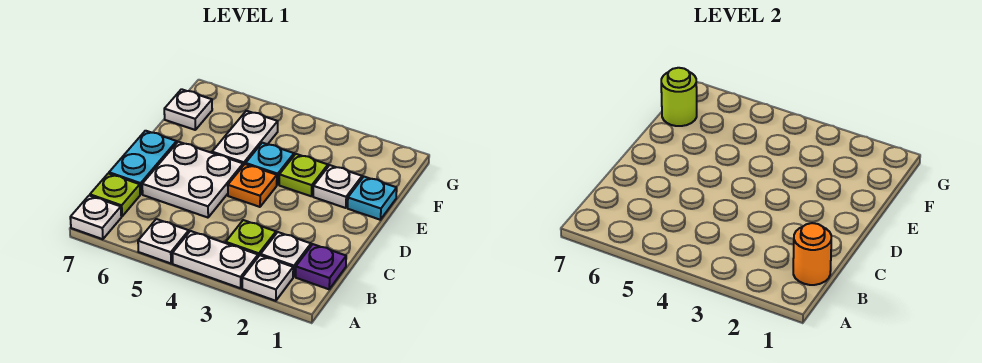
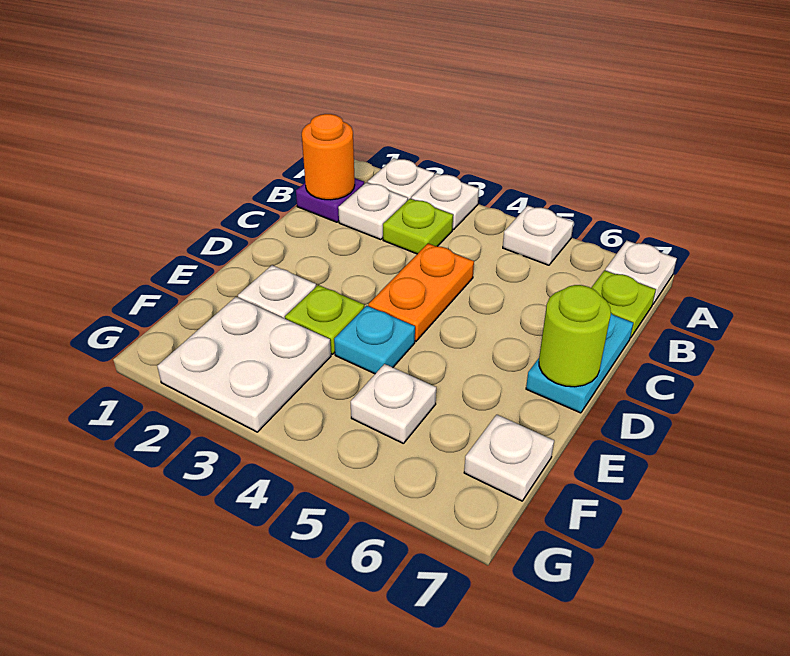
white 1x2 plate [172,231,258,288] -> white 1x1 plate [411,173,479,230]
white 2x2 plate [142,142,243,218] -> white 2x2 plate moved to [157,297,331,432]
orange 1x1 plate [228,164,277,207] -> orange 1x2 plate [368,243,474,341]
cyan 1x1 plate [348,177,397,220] -> none
white 1x2 plate [212,111,278,166] -> white 1x1 plate [350,364,436,443]
lime 1x1 round brick [661,68,697,126] -> lime 1x1 round brick moved to [539,285,611,387]

